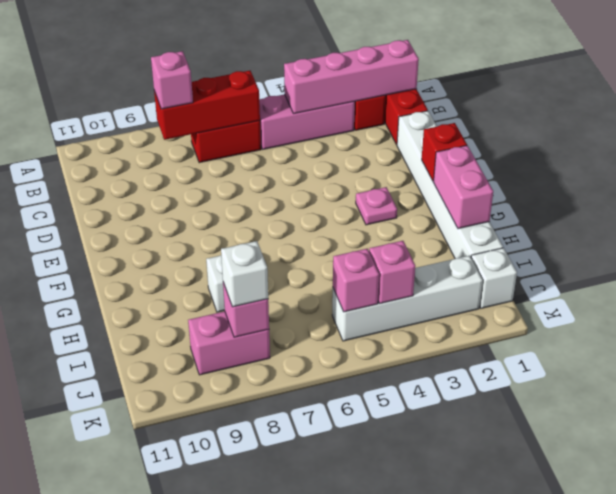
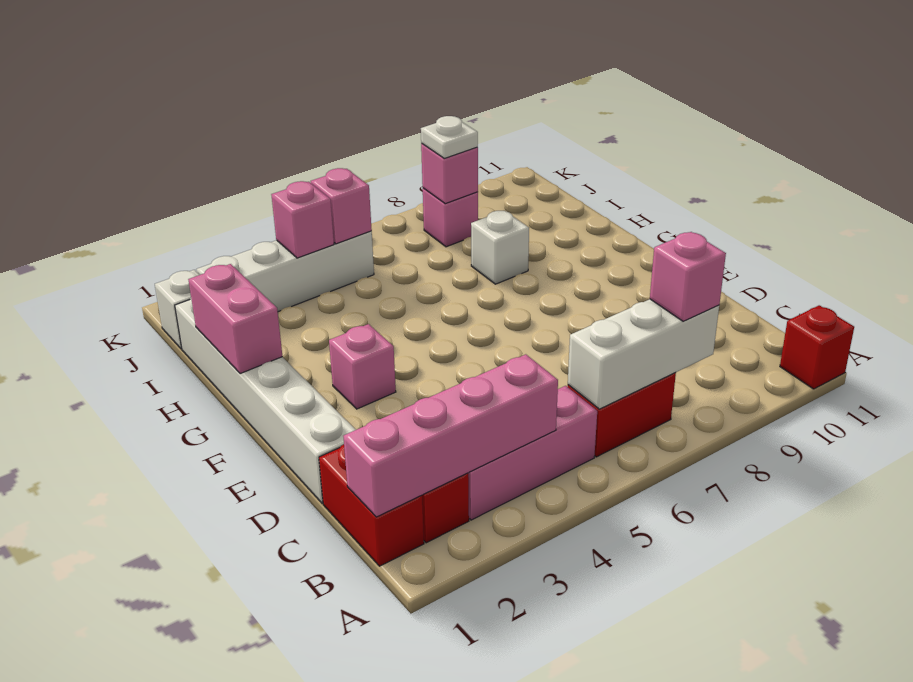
red 1x3 brick [154,71,260,140] -> white 1x3 brick [568,299,719,409]
red 1x1 brick [422,123,467,181] -> red 1x1 brick moved to [780,305,854,389]
pink 1x1 plate [356,187,397,225] -> pink 1x1 brick [329,324,396,409]
pink 1x2 brick [188,311,270,375] -> pink 1x1 brick [423,188,478,247]
white 1x1 brick [221,241,268,307] -> white 1x1 plate [421,116,478,158]

